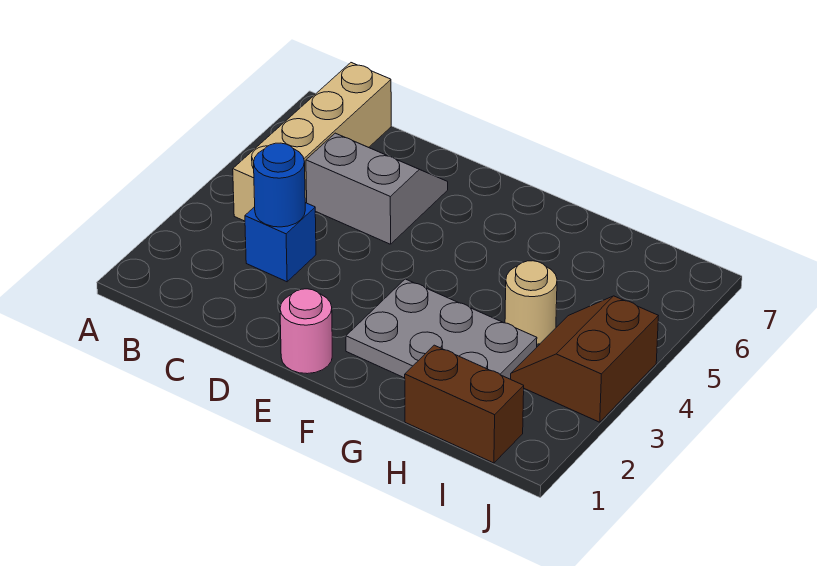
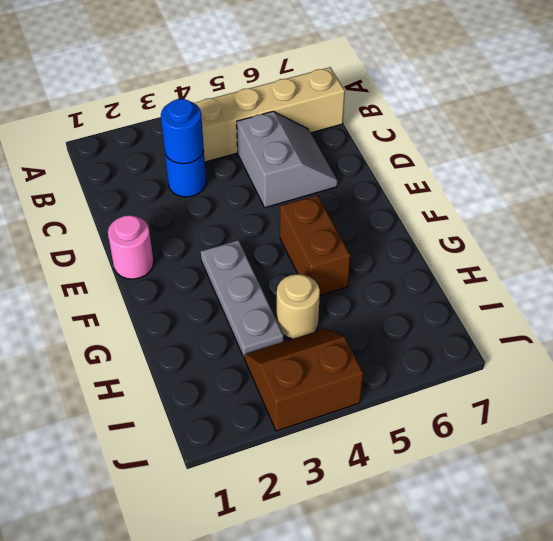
blue 1x1 brick [245,203,316,282] -> blue 1x1 round brick [165,150,206,197]
grey 2x3 plate [346,279,537,379] -> grey 1x3 plate [201,240,284,358]
brown 1x2 brick [405,345,524,463] -> brown 1x2 brick moved to [280,195,350,295]

